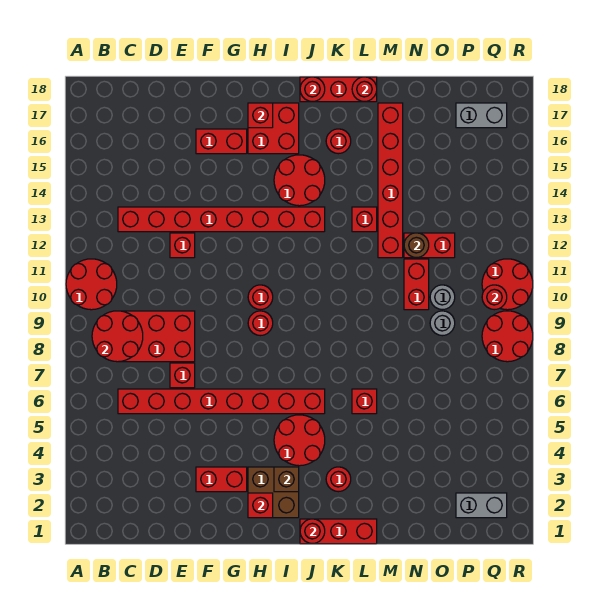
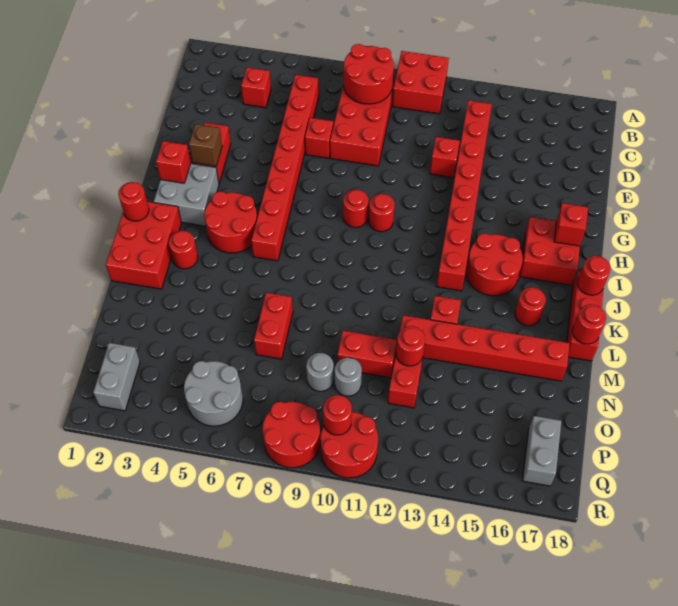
red 2x2 round brick [66,259,117,310] -> red 2x2 brick [392,51,449,114]
red 1x2 brick [196,129,247,154] -> red 1x2 brick moved to [254,293,293,359]
brown 2x2 brick [248,467,299,518] -> grey 2x2 brick [154,164,219,226]
brown 1x1 brick [274,467,299,492] -> brown 1x1 brick moved to [189,124,222,166]
red 1x3 brick [300,519,377,544] -> red 2x3 brick [106,202,181,289]
red 1x1 brick [352,389,377,414] -> red 1x1 brick moved to [241,67,271,108]
brown 1x1 round brick [404,233,429,258] -> red 1x1 round brick [396,326,425,366]
none -> grey 2x2 round brick [184,361,243,426]

